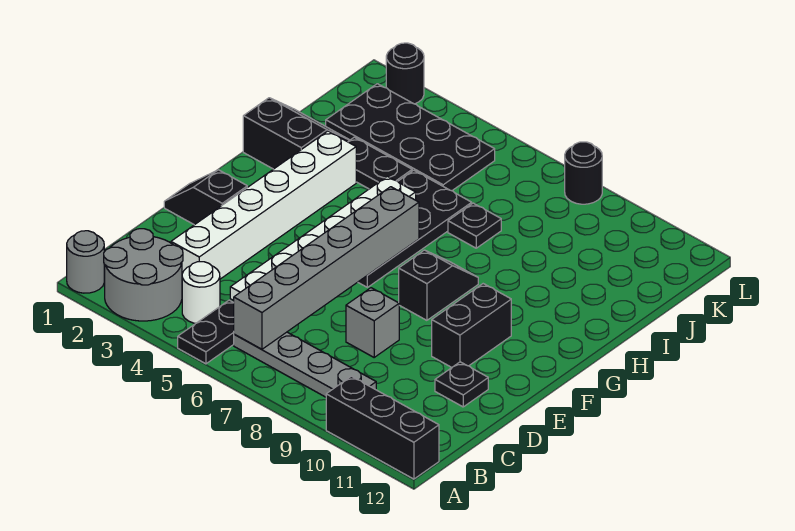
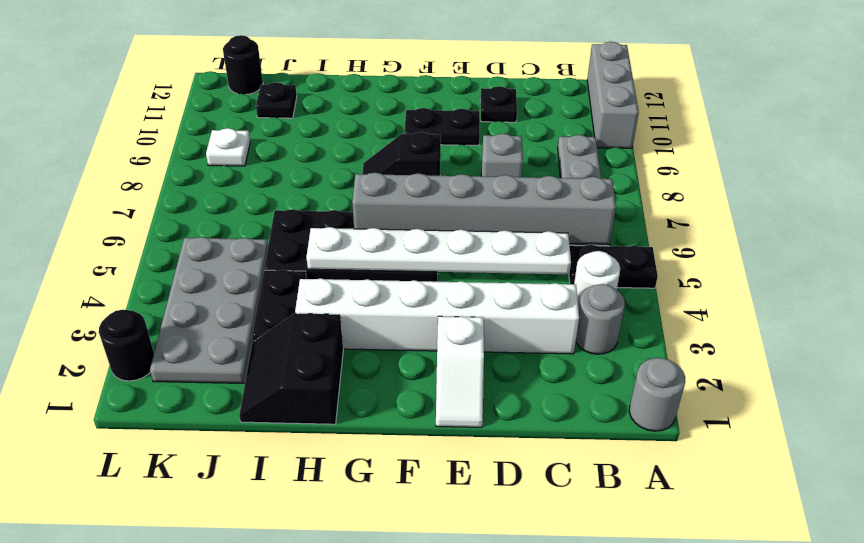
grey 2x2 round brick [104,229,183,321] -> grey 1x1 round brick [576,284,625,354]
black 1x3 brick [326,376,439,479] -> grey 1x3 brick [587,42,639,148]
black 1x2 slope [164,170,247,225] -> white 1x2 slope [436,316,484,427]
black 1x2 brick [432,284,511,368] -> black 1x2 plate [405,108,480,146]
black 1x1 plate [448,203,501,248] -> black 1x1 plate moved to [256,82,297,118]
black 2x4 plate [326,84,495,191] -> grey 2x4 plate [150,237,268,384]
none -> white 1x1 plate [206,128,250,166]
black 1x1 round brick [565,142,602,204] -> black 1x1 round brick moved to [223,35,263,94]

